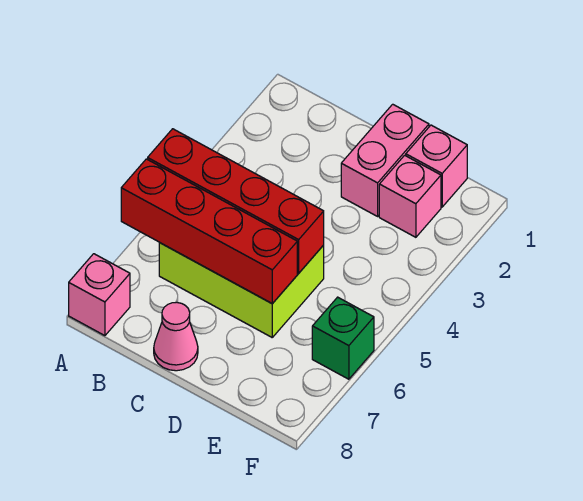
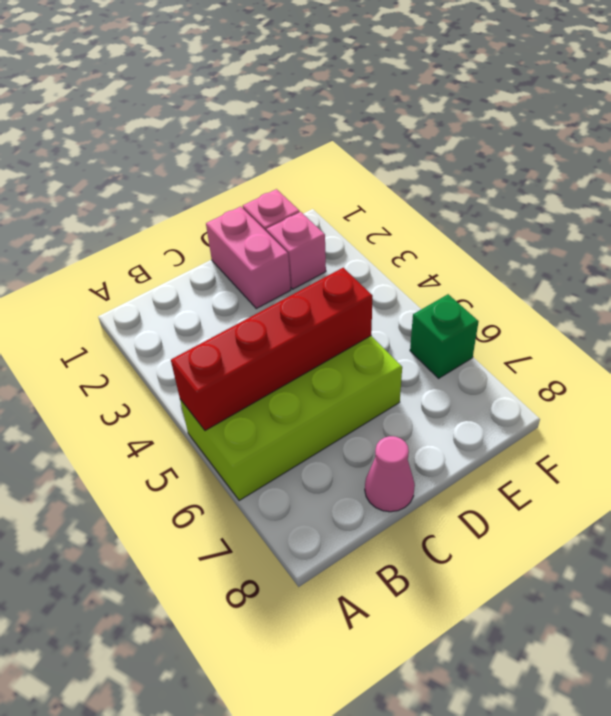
red 1x4 brick [121,159,297,304] -> none
pink 1x1 brick [69,254,130,336] -> none
lime 2x3 brick [159,243,324,337] -> lime 2x4 brick [180,336,402,501]

